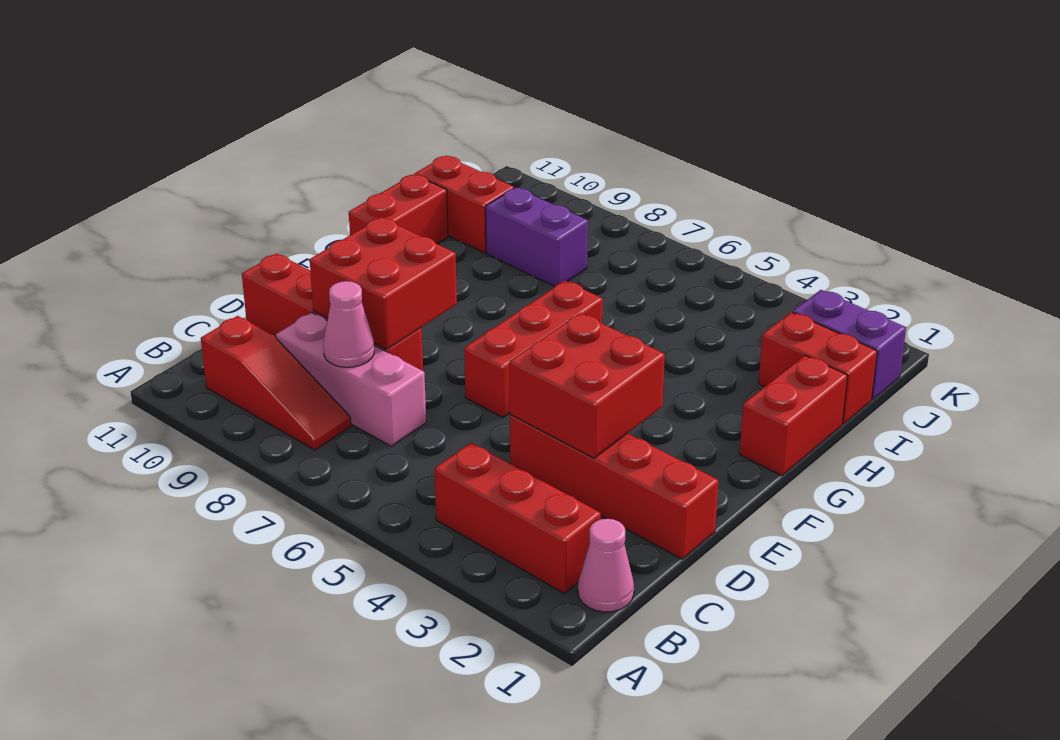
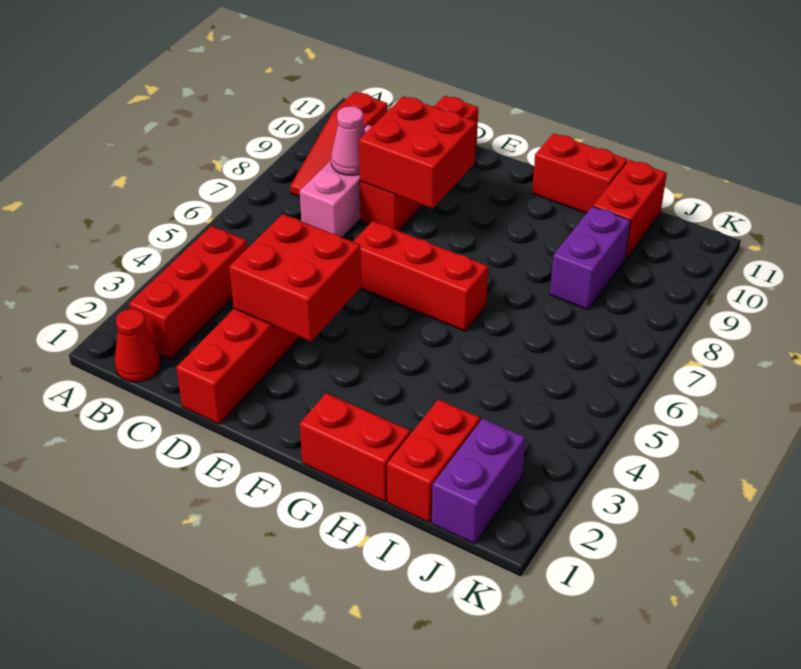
pink 1x1 cone [578,519,634,612] -> red 1x1 cone [115,309,161,382]

